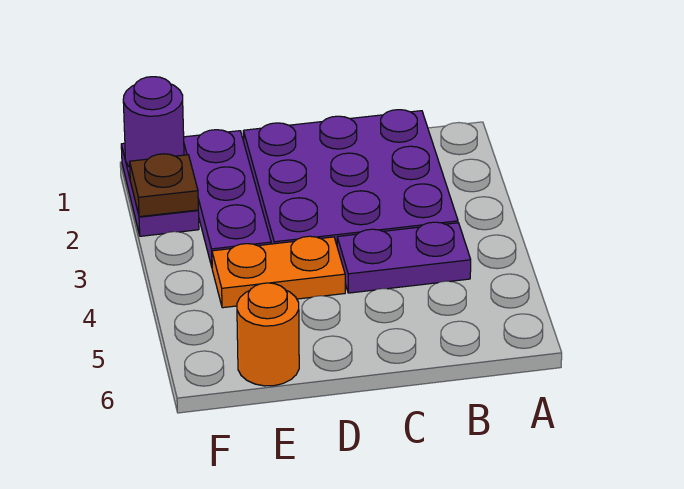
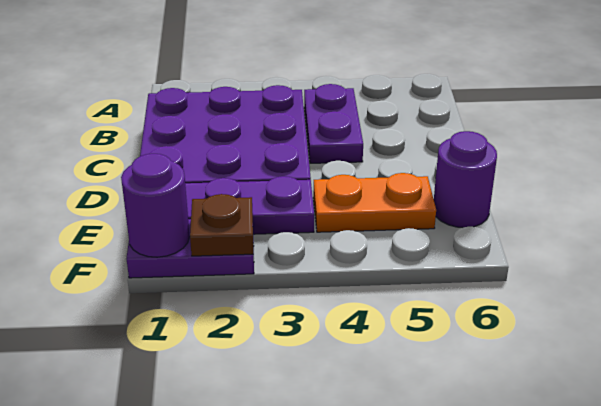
orange 1x2 plate [212,236,345,308] -> orange 1x2 plate turned to [313,173,436,232]
orange 1x1 round brick [237,283,299,386] -> purple 1x1 round brick [434,131,497,228]

